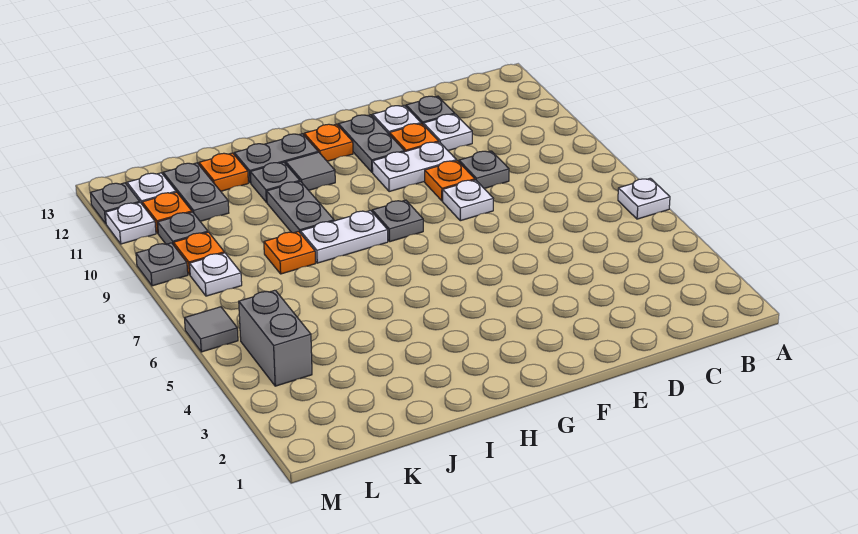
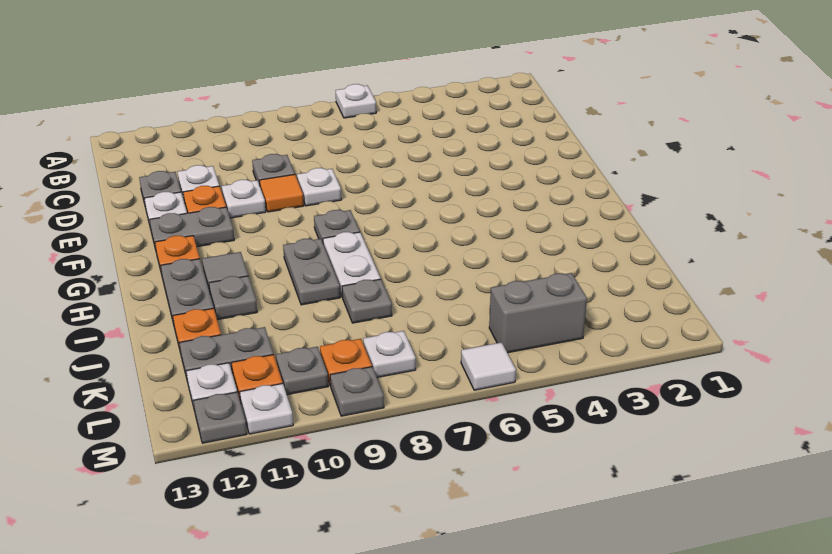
orange 1x1 plate [425,161,475,201] -> orange 1x1 tile [259,174,304,212]
white 1x2 plate [372,142,457,192] -> white 1x1 plate [222,180,266,218]
grey 1x2 plate [267,181,334,233] -> grey 1x2 plate turned to [283,239,340,305]
orange 1x1 plate [264,231,316,274] -> grey 1x1 plate [342,279,392,323]
grey 1x1 tile [185,307,238,352] -> white 1x1 tile [461,342,516,390]

